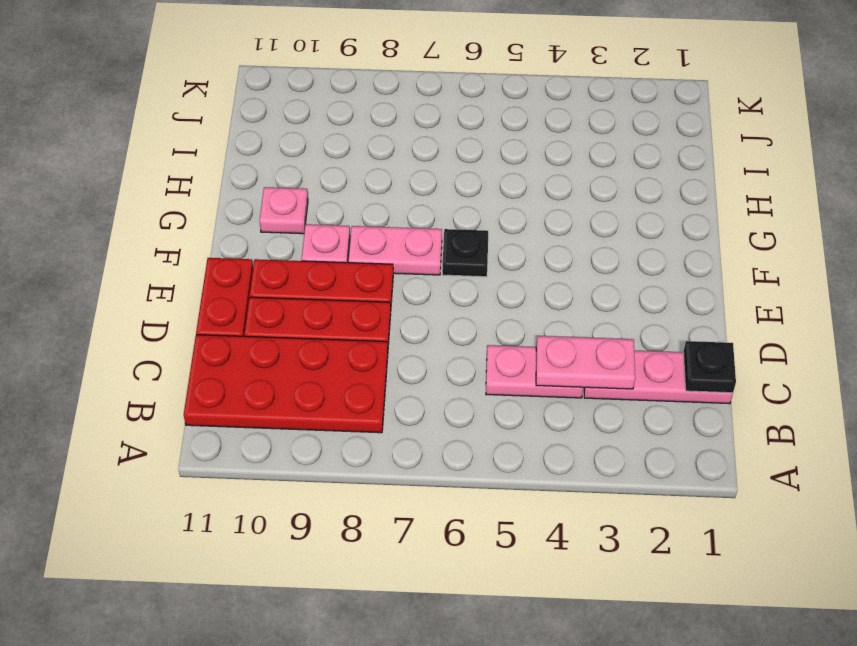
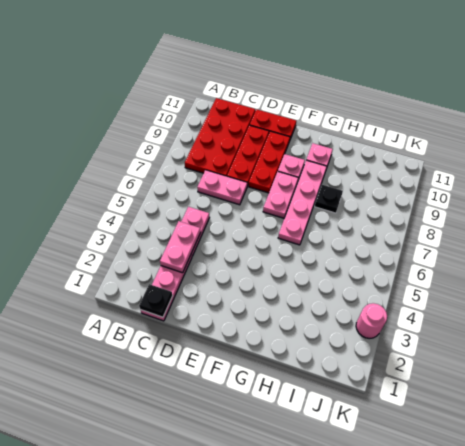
none -> pink 1x2 plate [197,170,247,205]
black 1x1 plate [442,229,488,277] -> black 1x1 plate moved to [315,185,343,213]
none -> pink 1x4 plate [278,160,327,245]
none -> pink 1x1 round brick [356,303,387,339]

